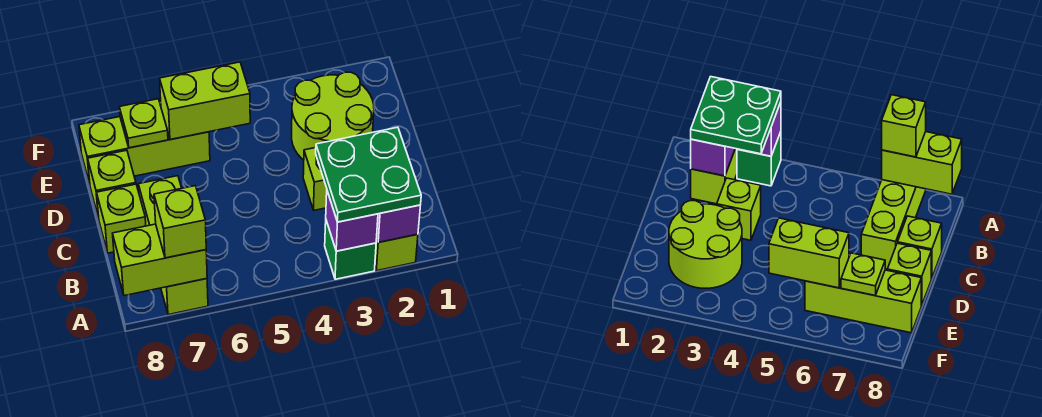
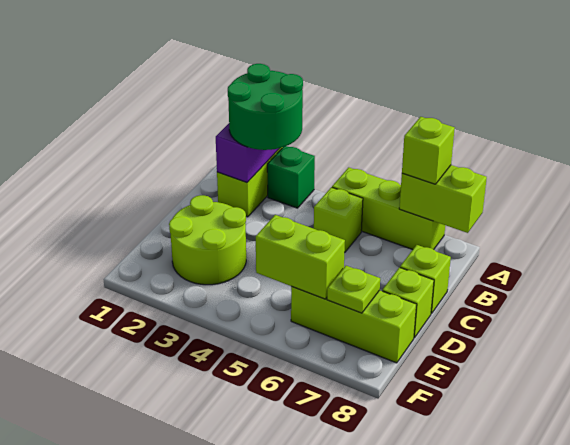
green 2x2 plate [316,127,421,222] -> green 2x2 round brick [228,64,303,150]
purple 1x1 brick [326,191,378,251] -> none
lime 1x3 brick [138,176,208,315] -> lime 1x3 brick turned to [332,167,445,250]
lime 1x1 brick [303,148,327,210] -> lime 1x1 brick moved to [314,187,363,252]

